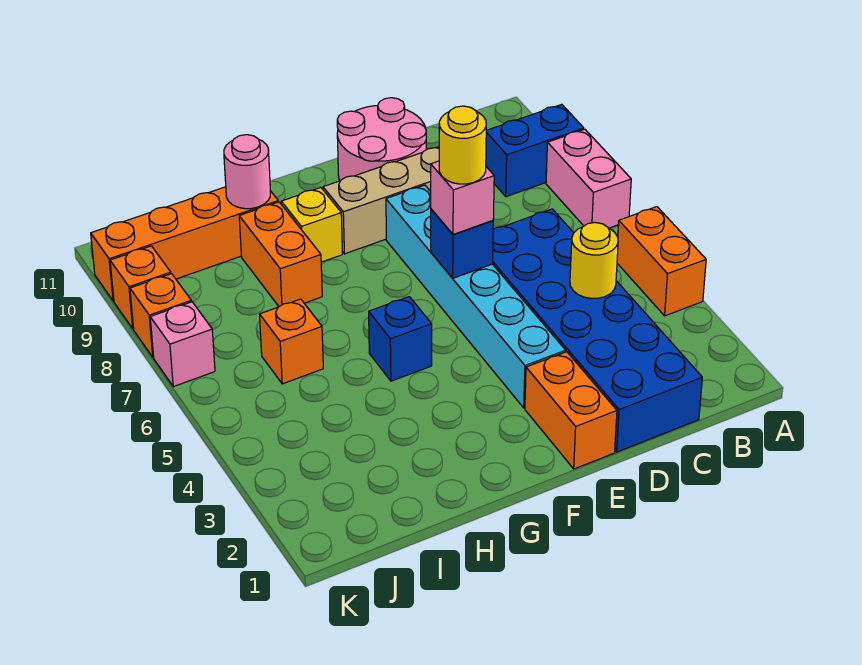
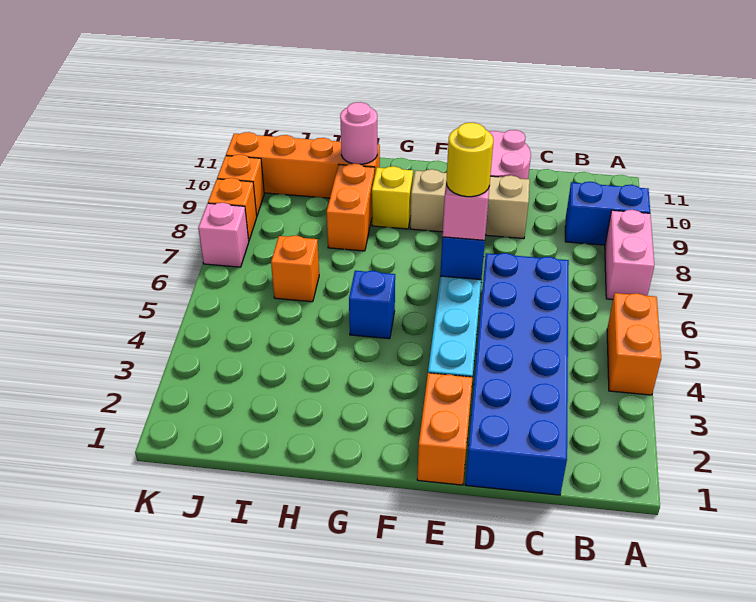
yellow 1x1 round brick [570,223,618,298] -> none

